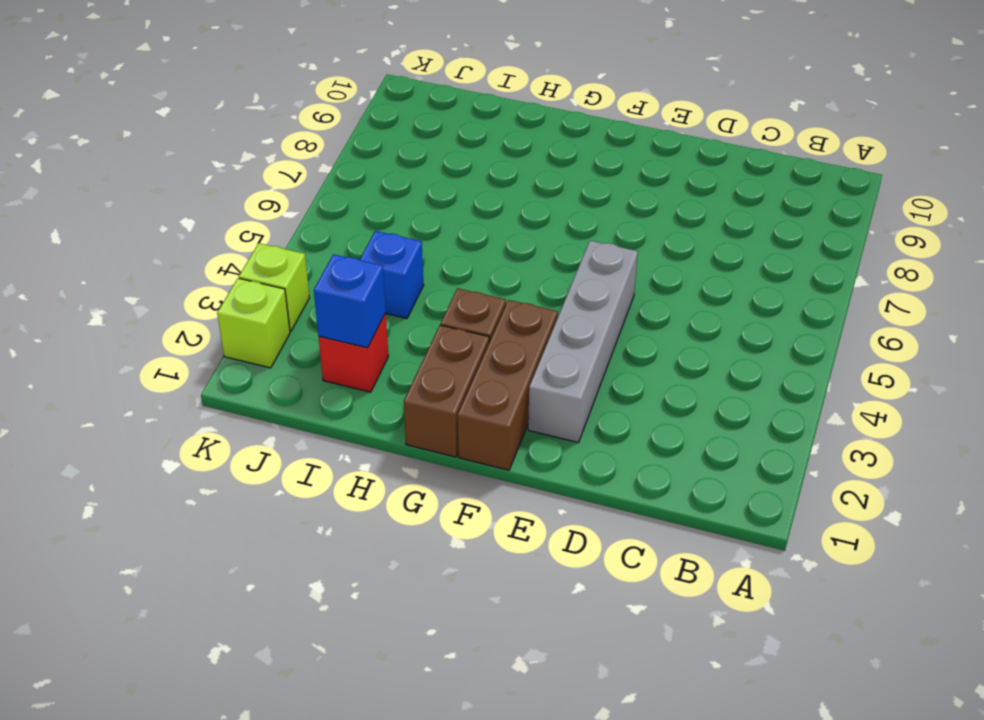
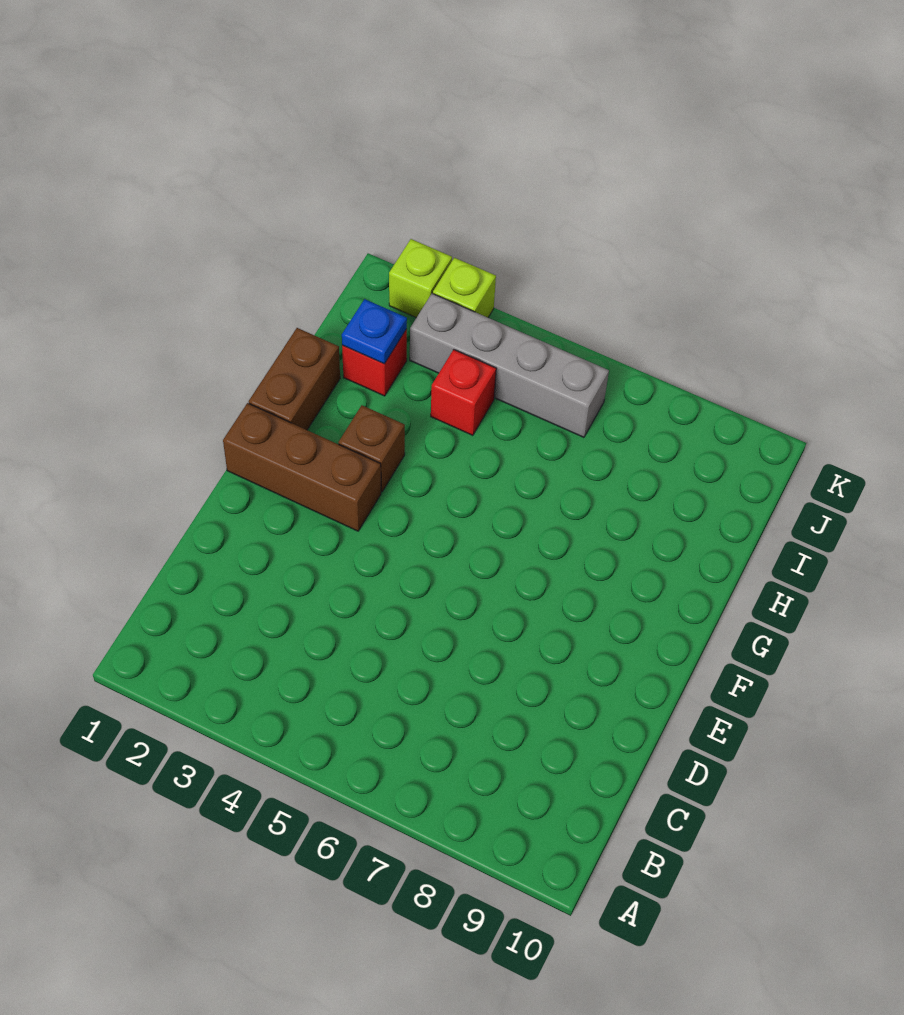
grey 1x4 brick [528,241,638,443] -> grey 1x4 brick moved to [410,294,609,437]
brown 1x2 brick [404,325,489,457] -> brown 1x2 brick turned to [249,328,340,430]
blue 1x1 brick [314,254,386,348] -> blue 1x1 plate [342,299,407,364]
blue 1x1 brick [360,231,424,318] -> red 1x1 brick [431,350,496,435]

